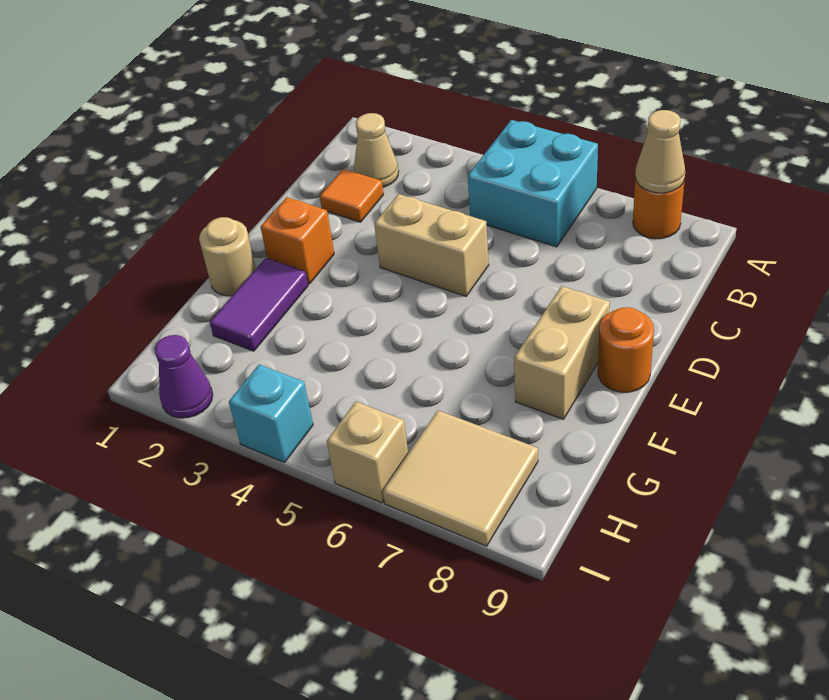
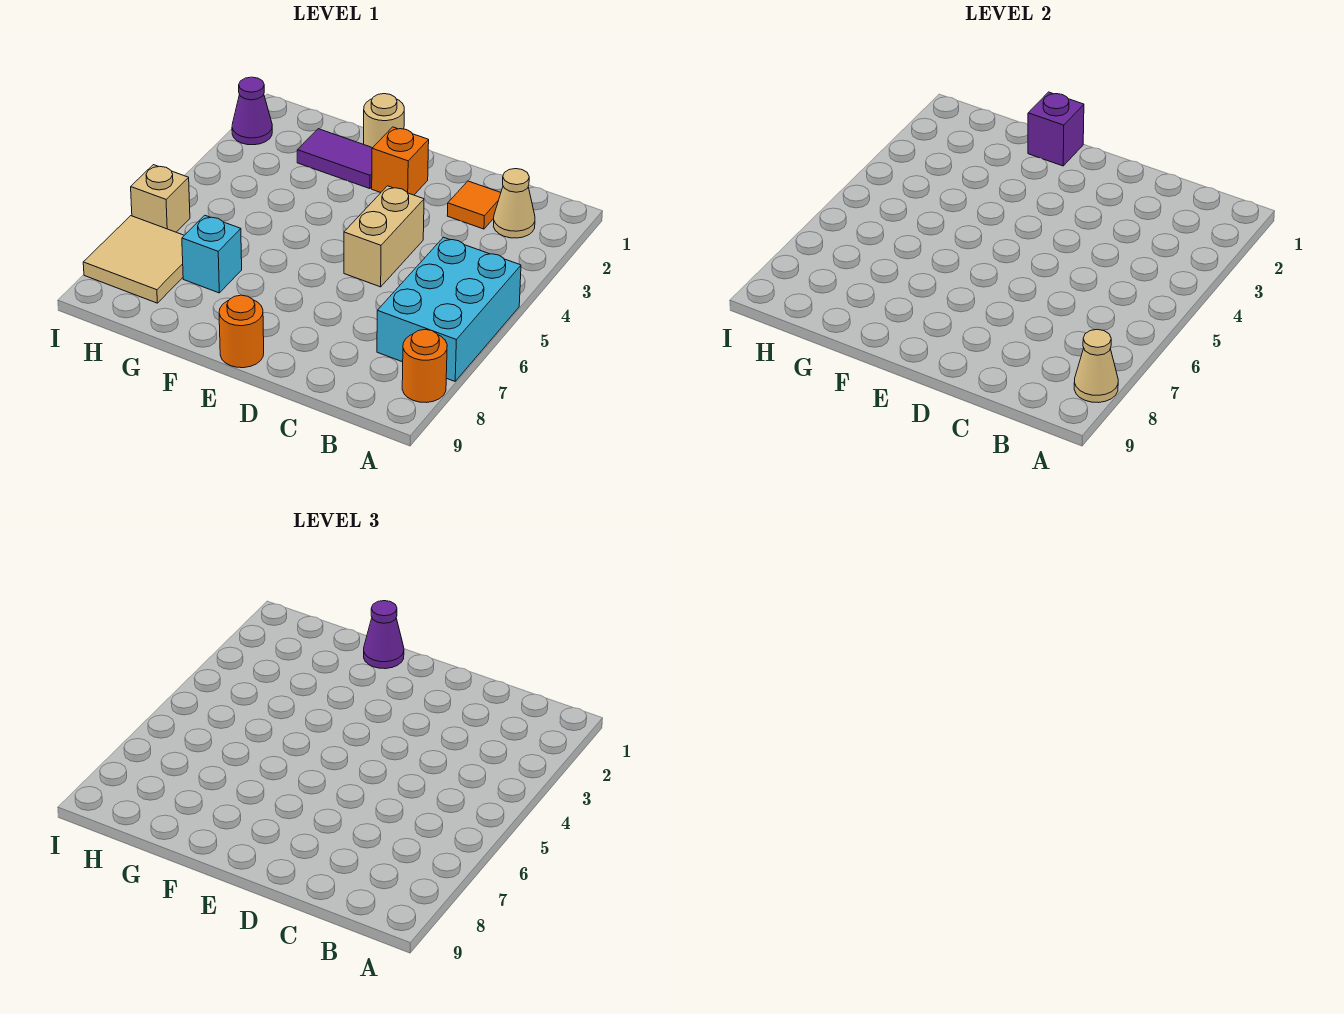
cyan 2x2 brick [468,120,598,247] -> cyan 2x3 brick [377,237,521,381]
tan 1x2 brick [514,286,610,419] -> none
none -> purple 1x1 brick [1028,92,1084,166]
none -> purple 1x1 cone [364,601,404,669]
cyan 1x1 brick [229,365,313,462] -> cyan 1x1 brick moved to [182,215,242,293]

